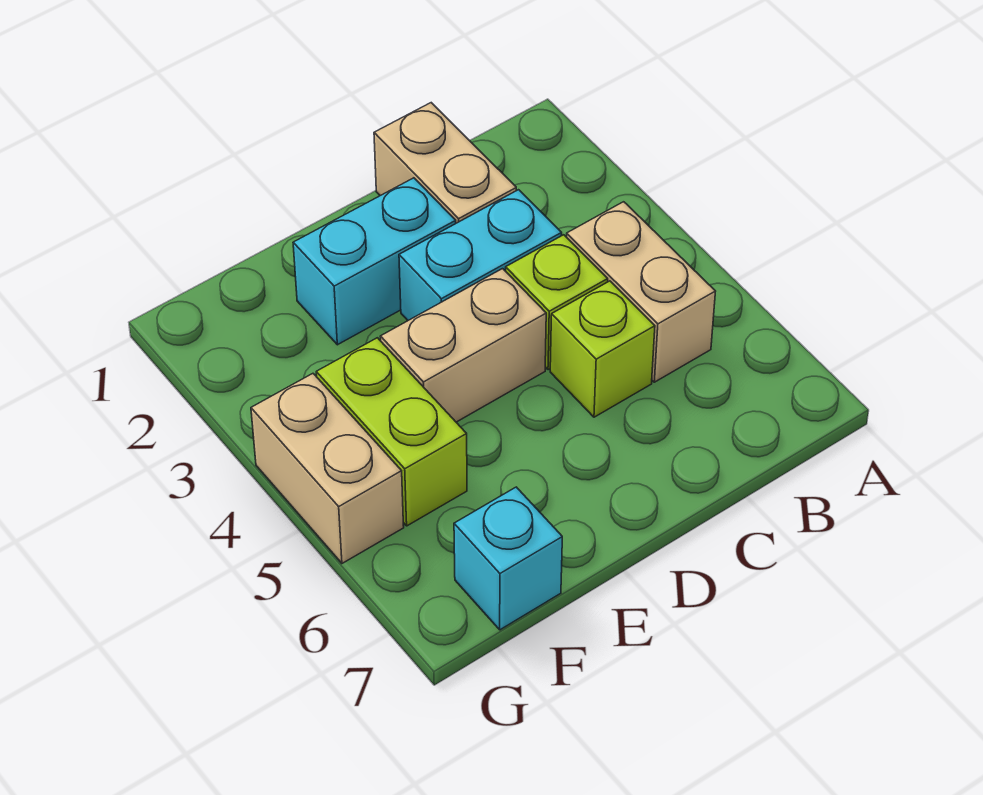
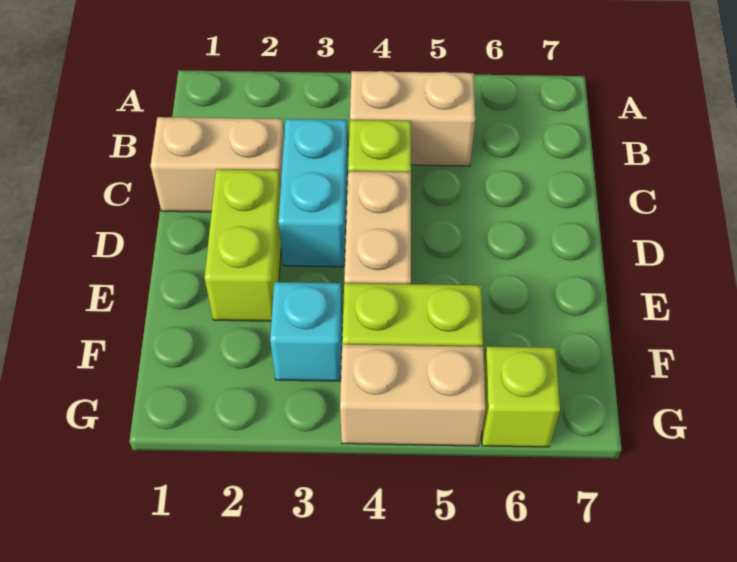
lime 1x1 brick [550,281,655,417] -> lime 1x1 brick moved to [482,347,560,447]
cyan 1x2 brick [293,178,456,345] -> lime 1x2 brick [205,169,281,321]
cyan 1x1 brick [454,487,562,630] -> cyan 1x1 brick moved to [270,282,342,381]

